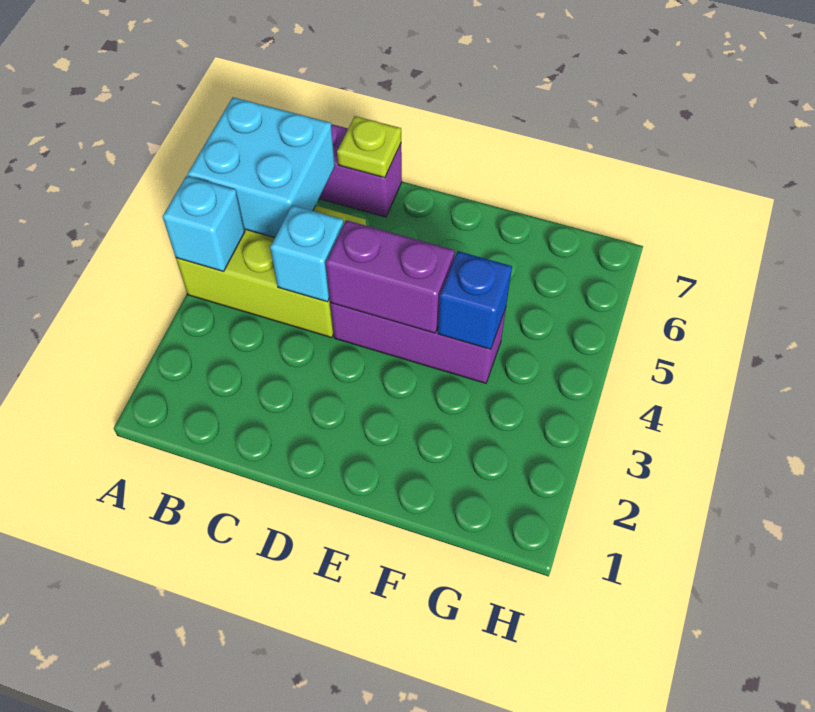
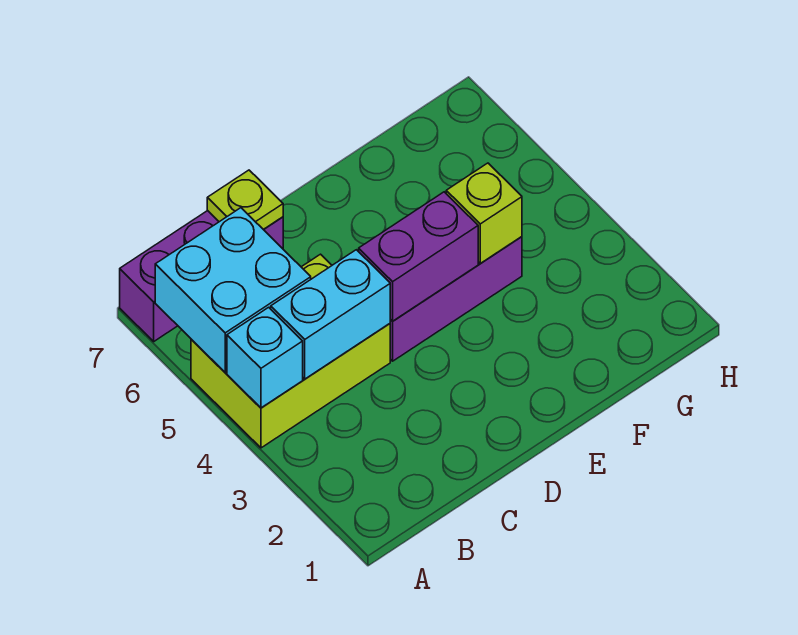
cyan 1x1 brick [270,205,344,302] -> cyan 1x2 brick [271,250,390,379]
blue 1x1 brick [438,251,512,349] -> lime 1x1 brick [446,163,522,264]

